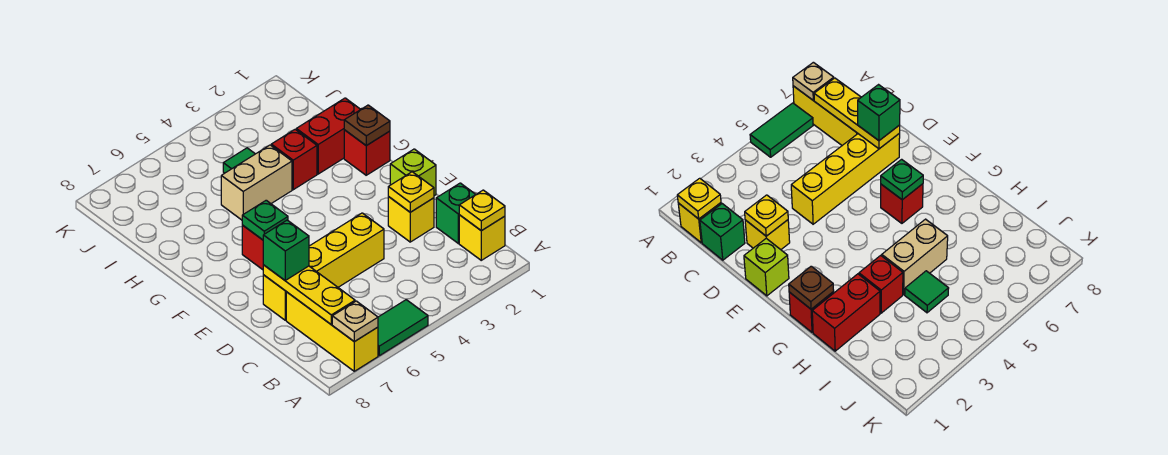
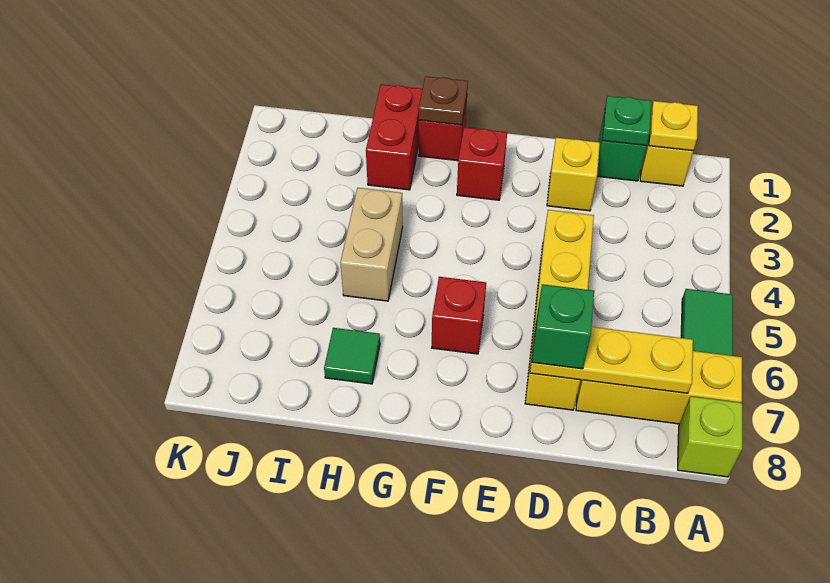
tan 1x1 plate [332,301,378,342] -> none
yellow 1x1 plate [388,172,434,212] -> none
lime 1x1 brick [390,149,436,196] -> lime 1x1 brick moved to [678,396,742,477]
green 1x1 plate [242,200,288,240] -> green 1x1 plate moved to [602,96,651,146]
red 1x1 brick [271,129,317,190] -> red 1x1 brick moved to [457,127,507,200]
green 1x1 tile [223,148,255,173] -> green 1x1 tile moved to [324,328,380,384]

